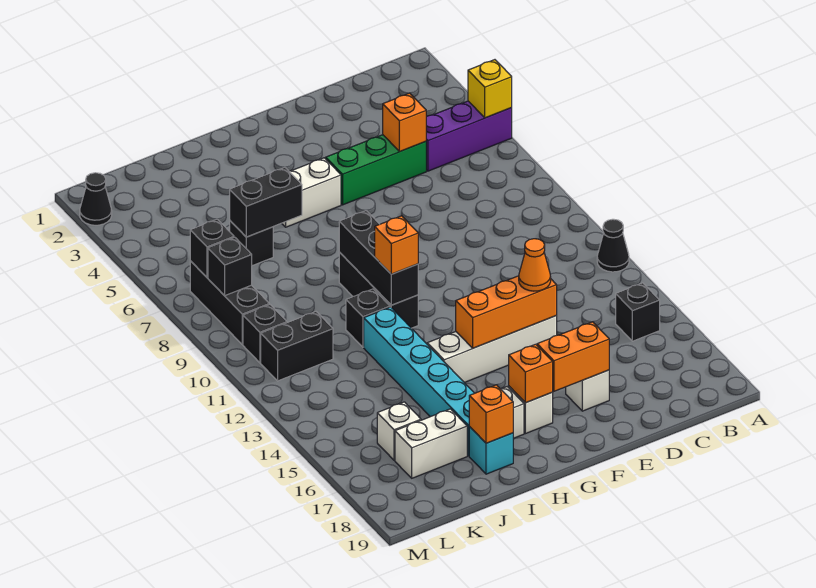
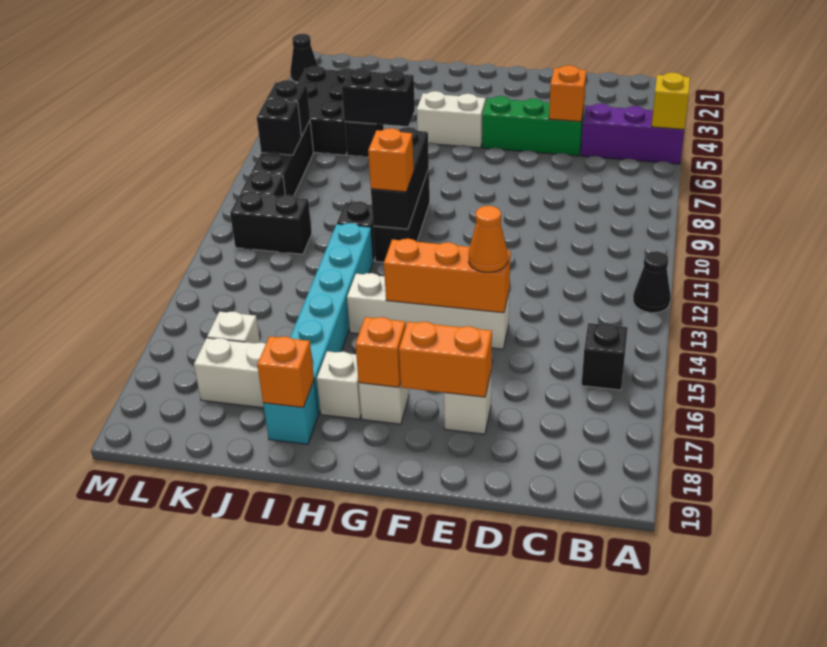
none -> black 2x3 brick [297,66,354,155]

